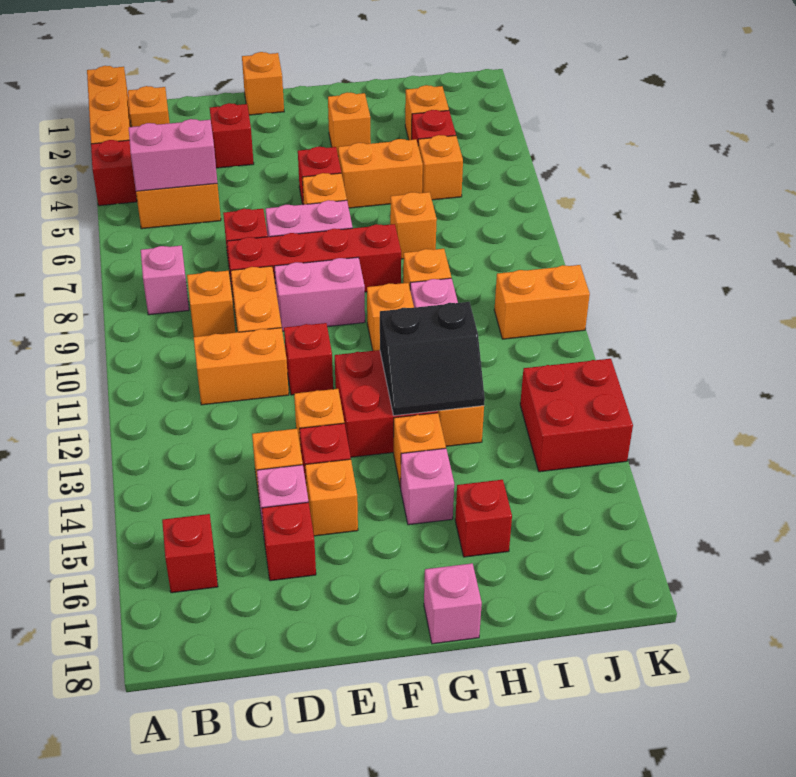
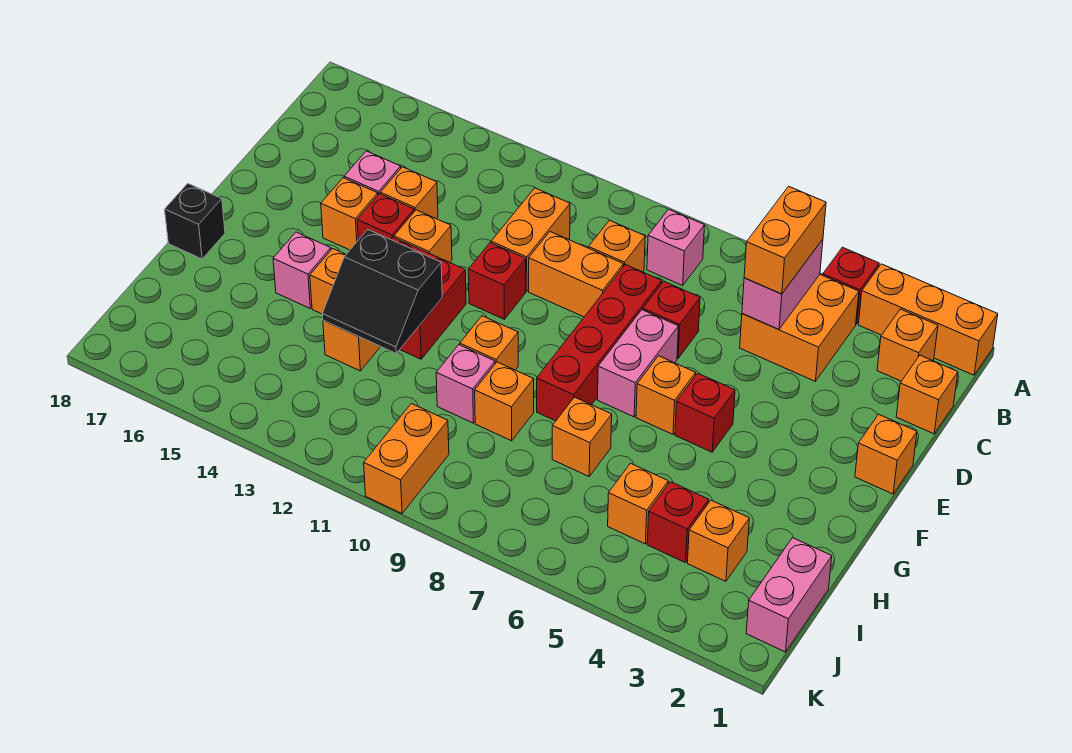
red 1x1 brick [162,514,218,593] -> none
red 1x1 brick [210,103,254,168] -> none
red 1x1 brick [262,502,316,581] -> none
pink 1x2 brick [274,257,365,331] -> pink 1x2 brick moved to [746,538,832,652]
orange 1x1 brick [328,92,371,153] -> orange 1x1 brick moved to [896,355,958,434]
orange 1x2 brick [338,139,423,208] -> orange 1x2 brick moved to [744,186,826,294]
black 2x2 slope [380,302,485,416] -> black 2x2 slope turned to [322,230,442,353]
pink 1x1 brick [424,563,482,644] -> black 1x1 brick [165,184,225,259]
red 1x1 brick [455,480,512,557] -> none
red 2x2 brick [520,359,633,472] -> none

